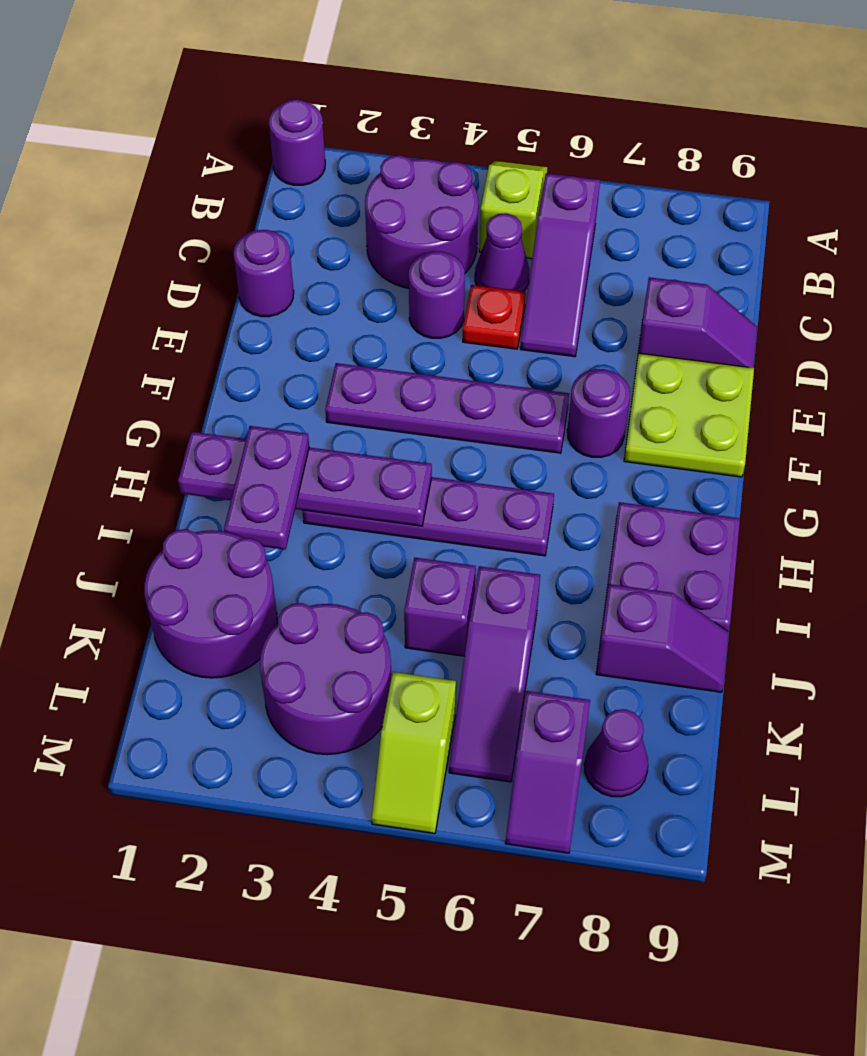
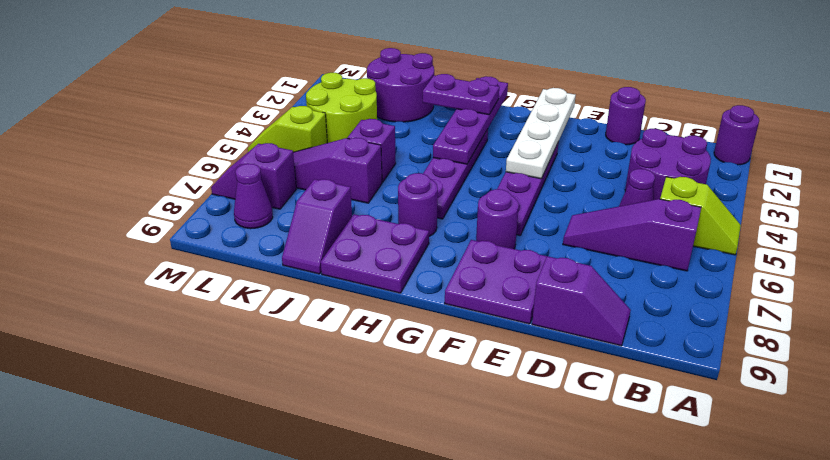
purple 1x1 round brick [409,251,465,338] -> purple 1x1 round brick moved to [398,173,438,236]
red 1x1 plate [463,285,526,349] -> none
purple 1x2 slope [638,277,757,368] -> purple 1x2 slope turned to [532,256,631,346]
lime 2x2 plate [624,353,754,477] -> purple 2x2 plate [445,240,547,324]
none -> white 1x4 plate [506,88,576,179]
purple 2x2 round brick [260,603,391,755] -> lime 2x2 round brick [306,73,377,143]

